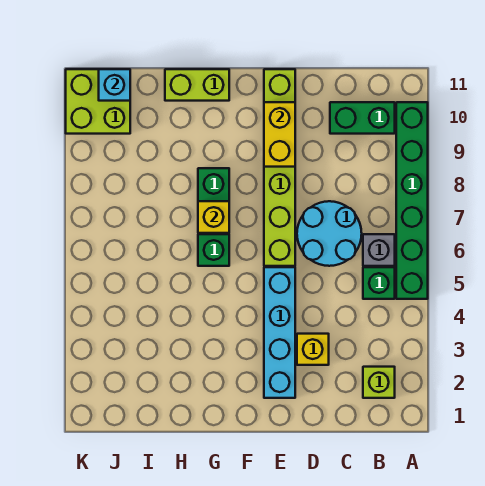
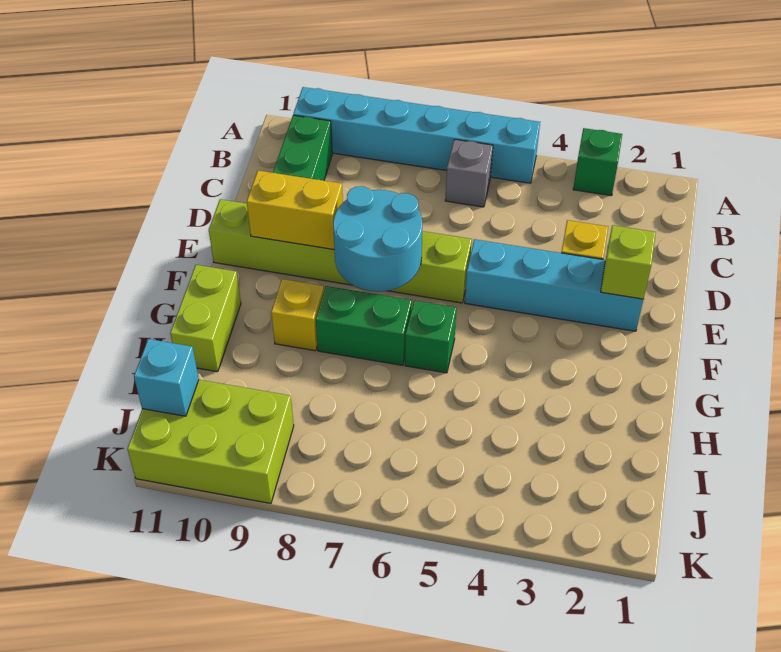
green 1x6 brick [396,102,428,299] -> cyan 1x6 brick [293,87,540,183]
lime 1x1 brick [363,367,395,398] -> lime 1x1 brick moved to [601,225,656,299]
green 1x1 brick [363,267,395,299] -> green 1x1 brick moved to [573,128,622,196]
cyan 2x2 round brick [297,201,362,266] -> cyan 2x2 round brick moved to [333,186,422,292]
yellow 1x1 brick [198,201,229,233] -> yellow 1x1 brick moved to [271,279,324,351]
lime 2x2 brick [66,69,130,134] -> lime 2x3 brick [127,380,294,503]

